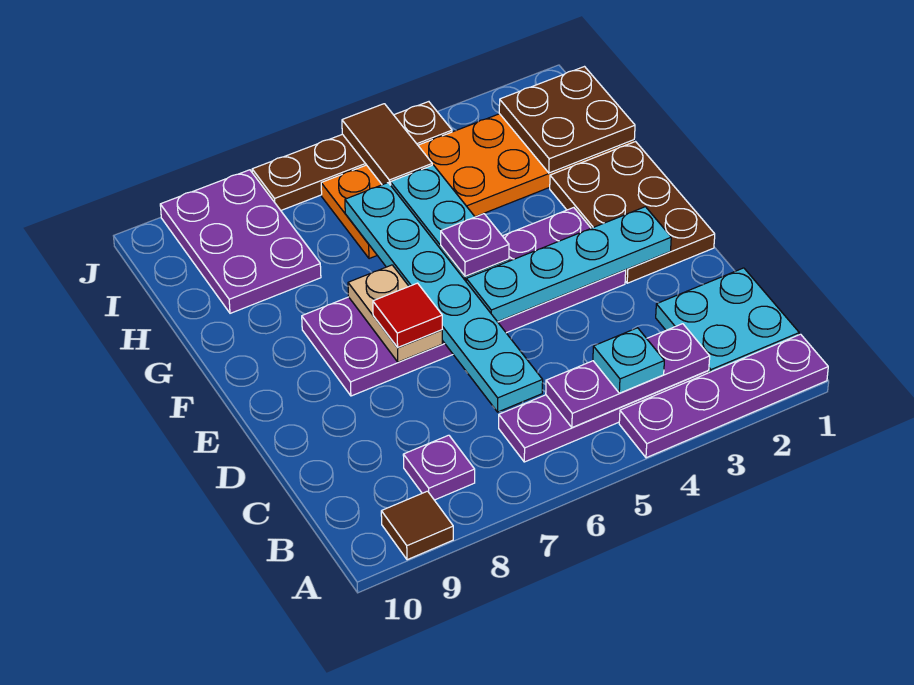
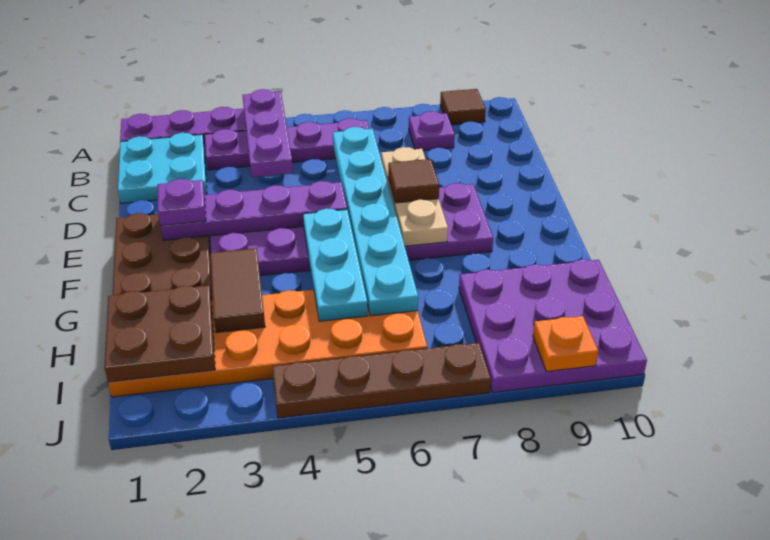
purple 1x3 plate [546,324,710,428] -> purple 1x3 plate turned to [243,89,293,177]
cyan 1x1 plate [593,328,664,393] -> none
cyan 1x4 plate [466,207,671,322] -> purple 1x4 plate [160,181,347,240]
tan 1x2 plate [348,265,442,362] -> tan 1x3 plate [381,147,448,246]
red 1x1 tile [373,283,442,347] -> brown 1x1 tile [388,159,439,203]
purple 1x1 plate [441,214,509,276] -> purple 1x1 plate moved to [158,179,206,226]
purple 2x3 plate [160,170,321,313] -> purple 3x3 plate [459,260,647,393]
brown 1x2 tile [342,104,432,185] -> brown 1x2 tile moved to [210,248,265,333]
none -> orange 1x1 plate [533,316,598,372]

